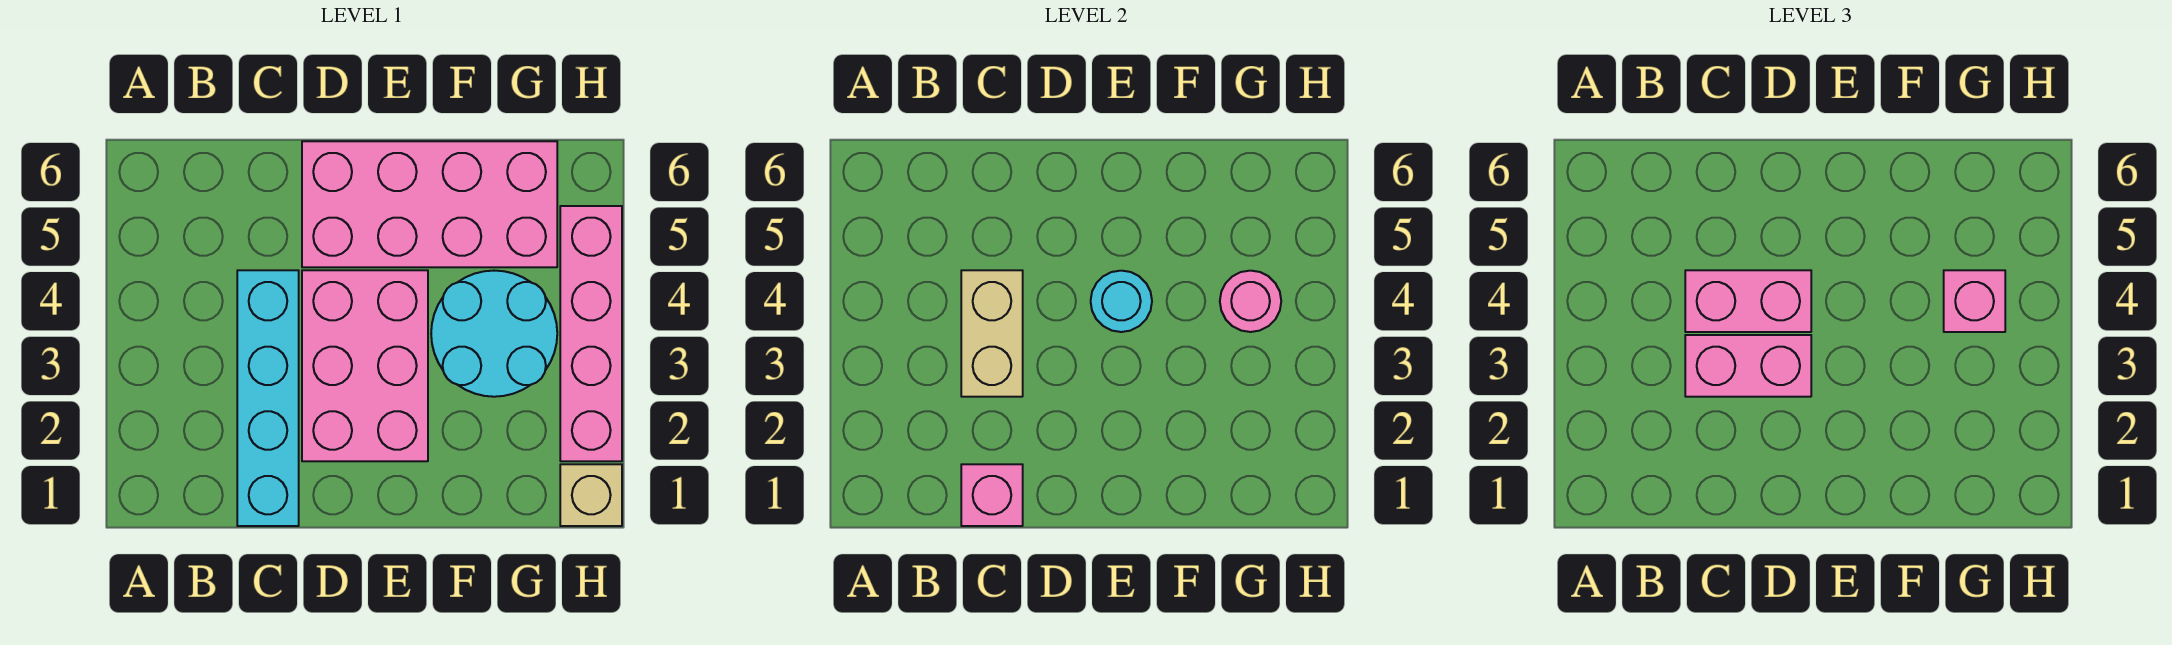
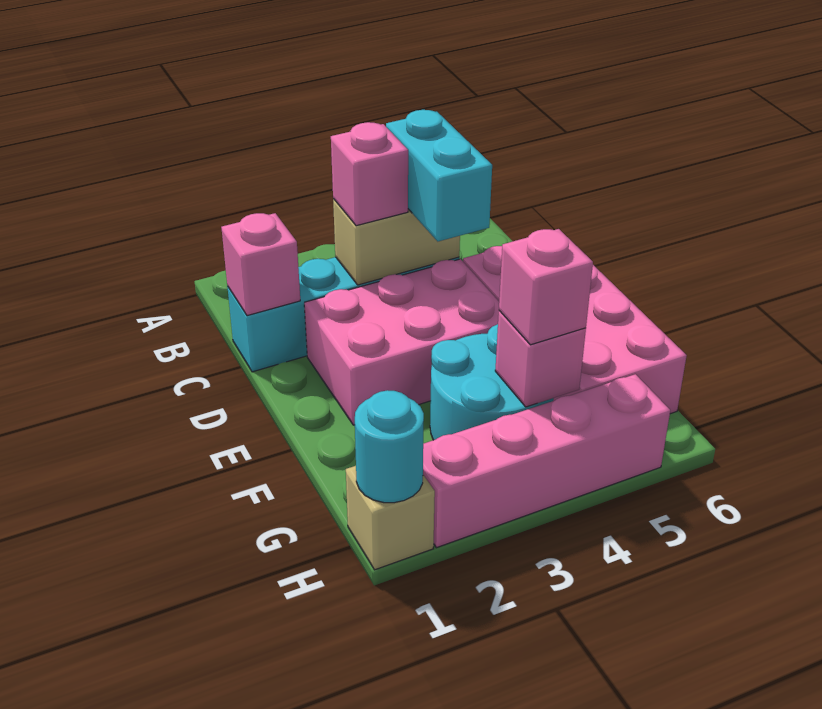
pink 1x2 brick [1685,335,1811,397] -> pink 1x1 brick [331,122,408,226]
pink 1x2 brick [1685,270,1811,332] -> cyan 1x2 brick [386,110,492,241]
cyan 1x1 round brick [1091,271,1152,332] -> cyan 1x1 round brick moved to [355,390,424,503]
pink 1x1 round brick [1220,271,1281,332] -> pink 1x1 brick [495,311,586,407]

